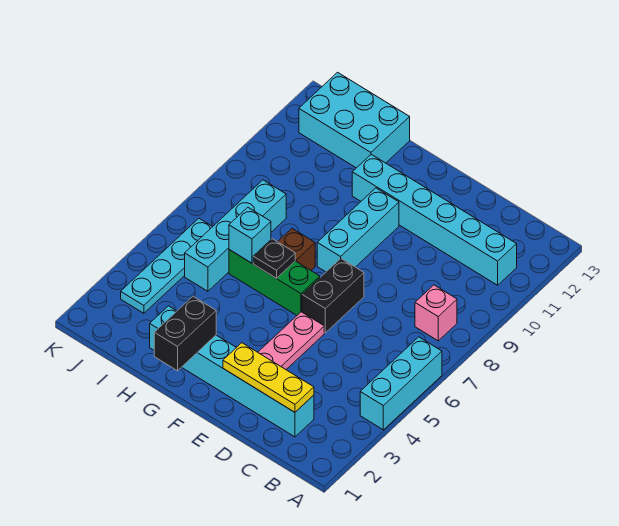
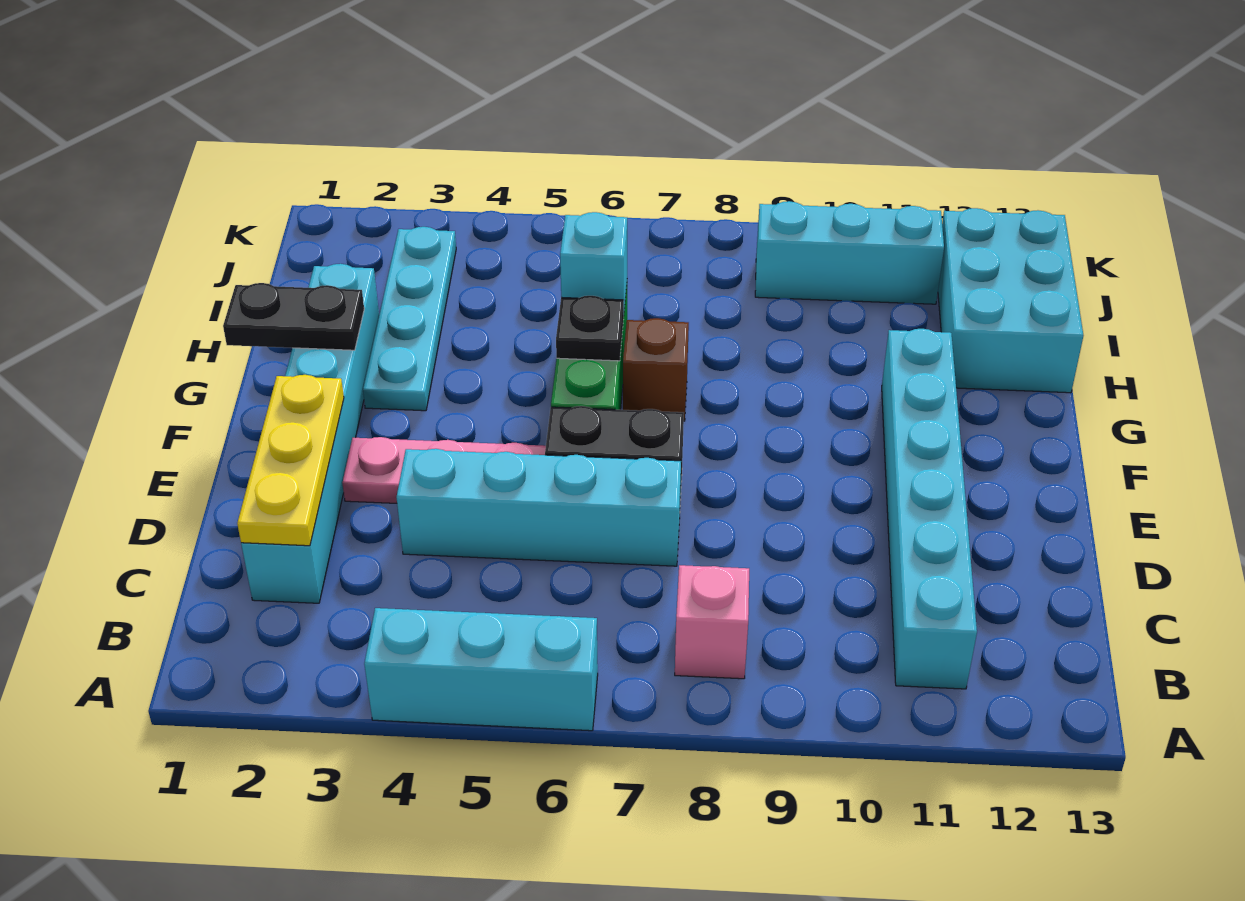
cyan 1x3 brick [317,188,399,272] -> cyan 1x3 brick moved to [755,201,944,304]
black 1x2 brick [154,297,216,371] -> black 1x2 plate [223,283,364,350]
cyan 1x4 brick [185,180,286,291] -> cyan 1x4 brick moved to [396,449,681,566]
cyan 1x4 plate [121,219,212,313] -> cyan 1x4 plate turned to [363,227,456,411]

